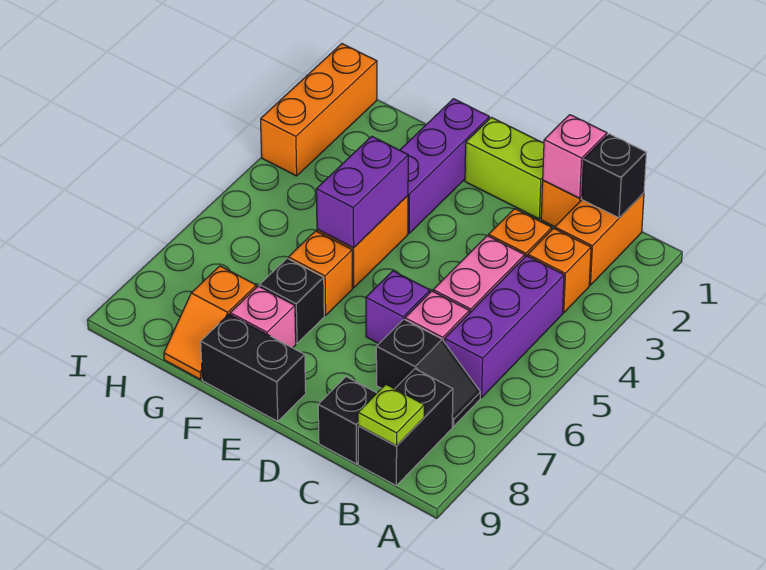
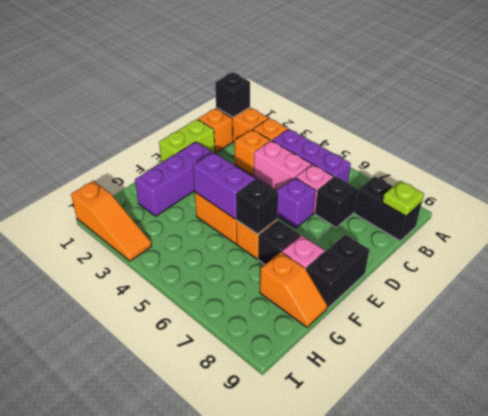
pink 1x1 brick [543,115,607,198] -> none
black 1x1 brick [318,377,377,464] -> black 1x1 brick moved to [236,179,278,234]
purple 1x3 brick [400,99,489,233] -> purple 1x3 brick turned to [135,142,213,216]
orange 1x3 brick [261,44,377,176] -> orange 1x3 slope [71,181,152,261]

